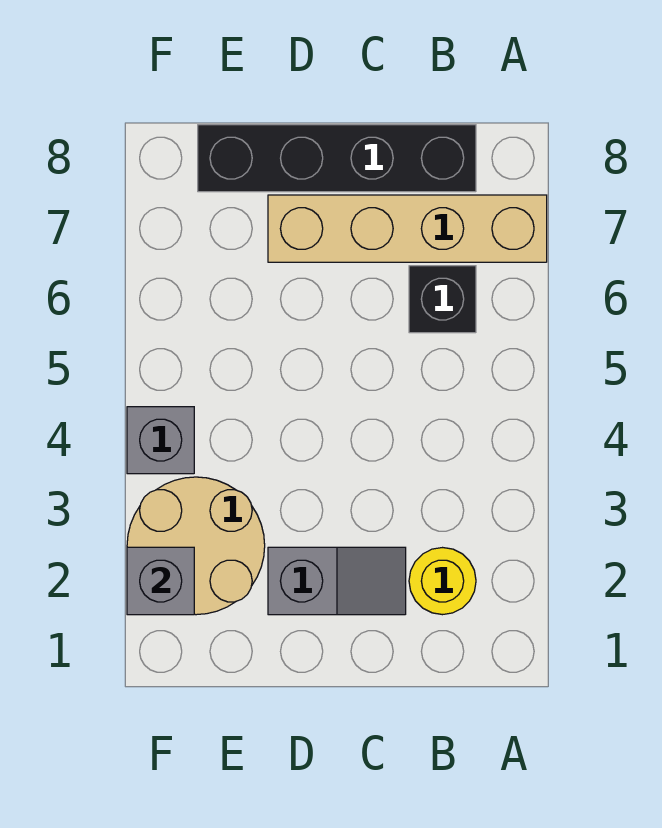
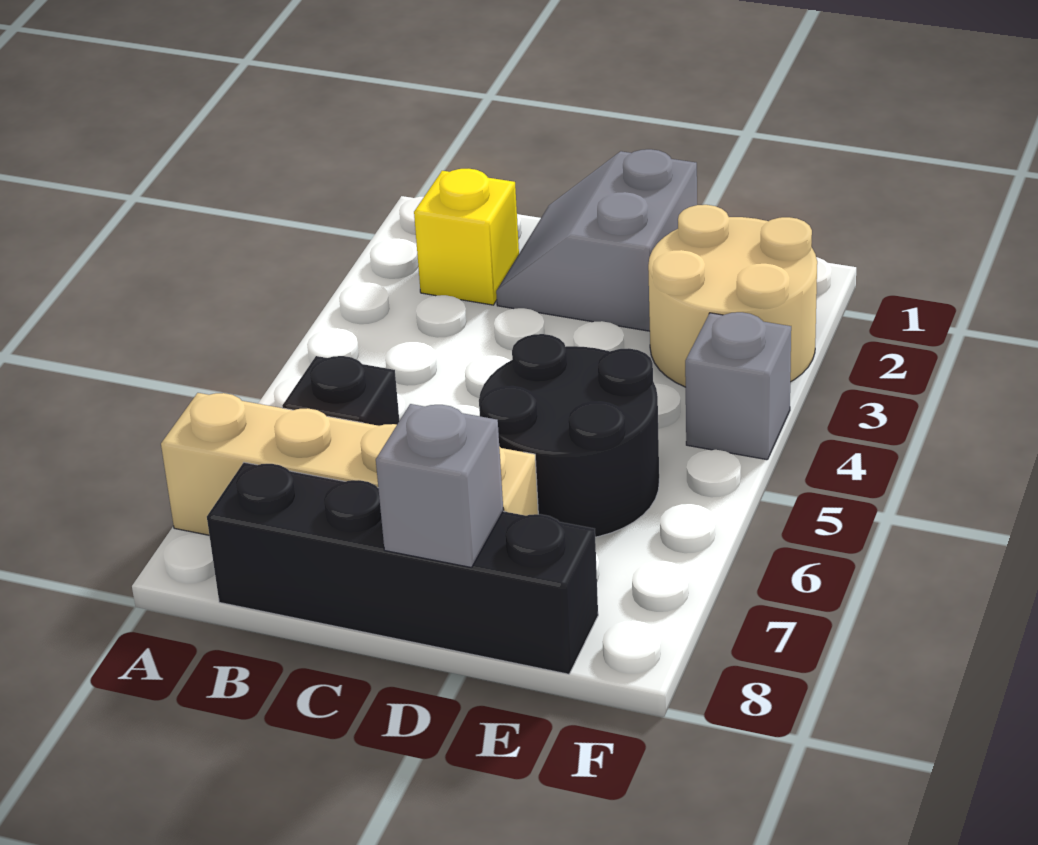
yellow 1x1 round brick [409,548,476,615] -> yellow 1x1 brick [414,169,519,305]
grey 1x2 slope [268,547,406,615] -> grey 2x2 slope [496,149,697,331]
none -> black 2x2 round brick [479,334,659,537]
grey 1x1 brick [127,547,194,615] -> grey 1x1 brick moved to [376,404,503,568]

